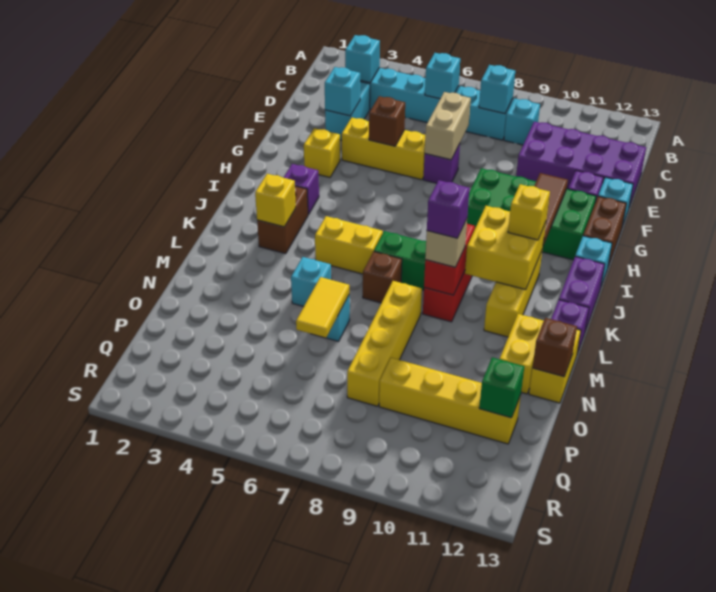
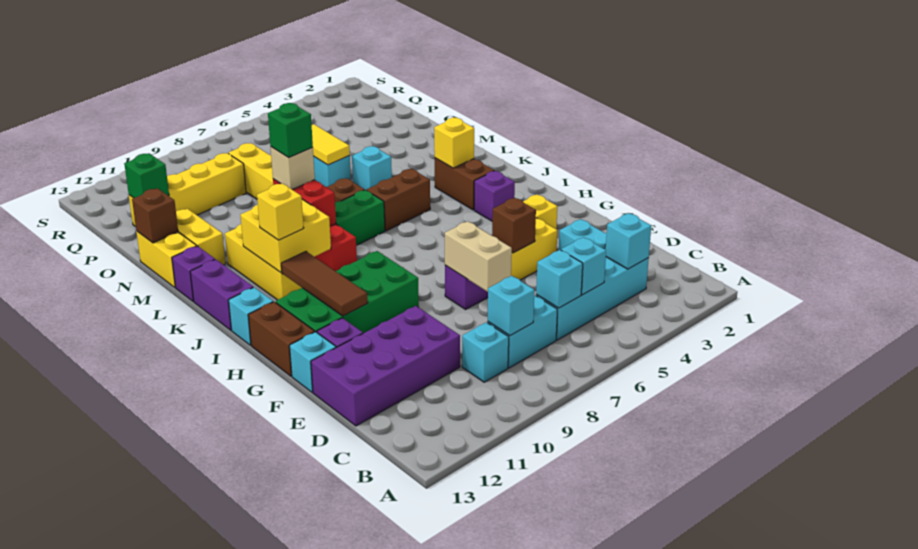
cyan 1x1 brick [325,67,360,116] -> cyan 1x1 brick moved to [561,237,606,295]
yellow 1x2 brick [315,216,383,274] -> brown 1x2 brick [367,169,430,231]
purple 1x1 brick [427,180,469,238] -> green 1x1 brick [268,103,313,158]

